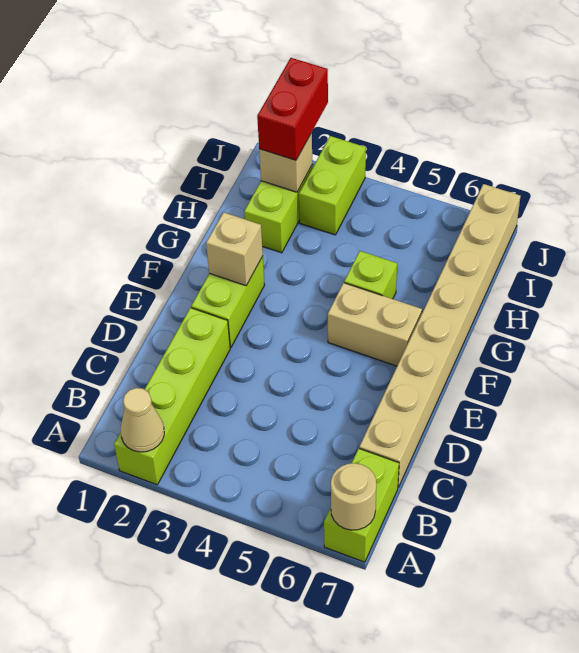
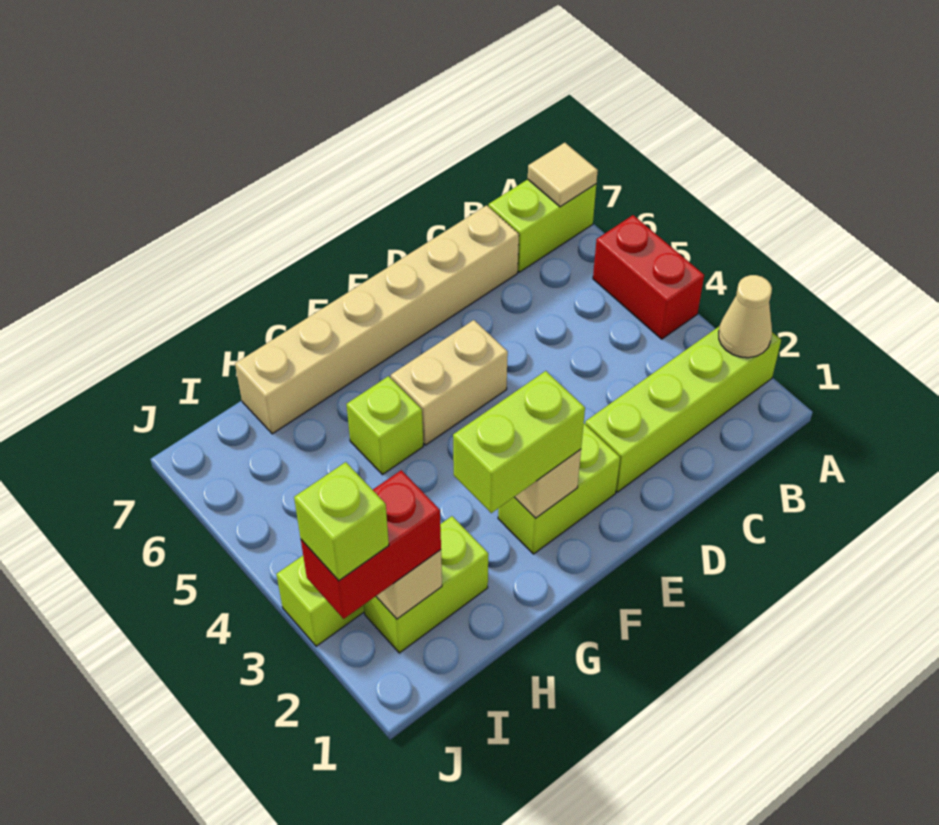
none -> red 1x2 brick [593,215,704,339]
tan 1x1 round brick [331,463,376,530] -> tan 1x1 tile [528,143,598,207]
tan 1x8 brick [359,184,521,487] -> tan 1x6 brick [235,205,519,434]
none -> lime 1x2 brick [453,371,585,513]
tan 1x2 brick [328,283,422,366] -> tan 1x2 brick turned to [391,320,508,445]
none -> lime 1x1 brick [294,462,389,581]

